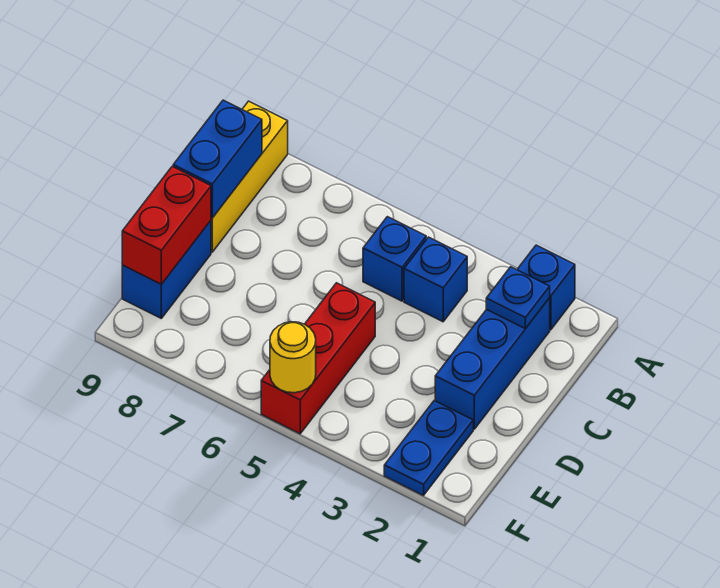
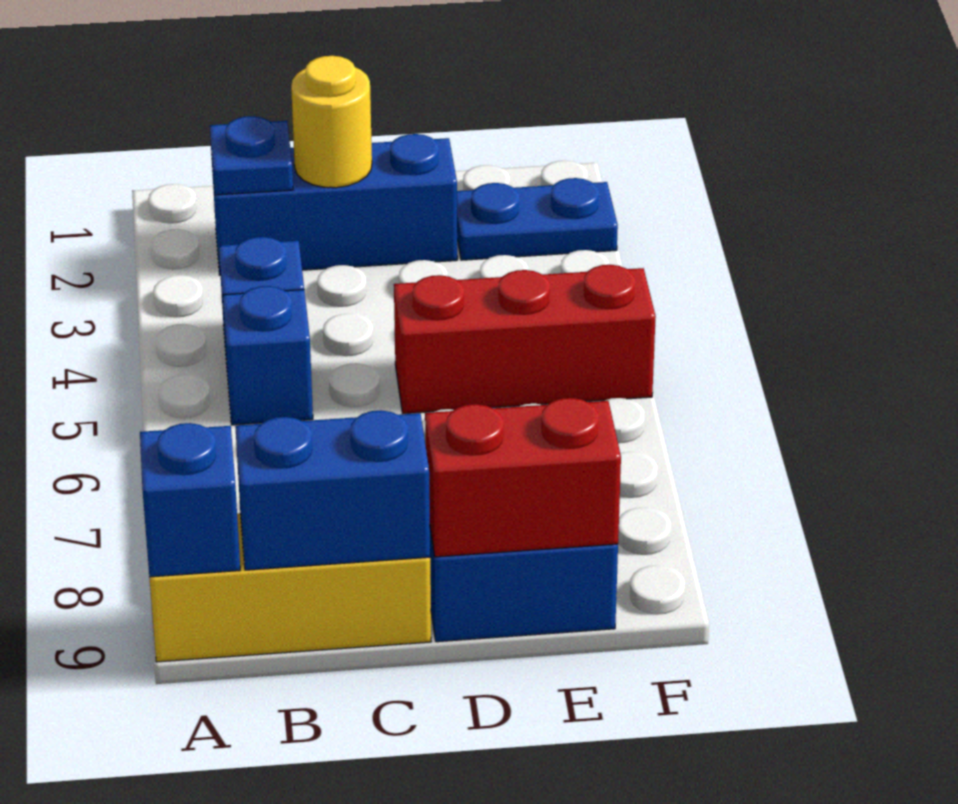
blue 1x1 brick [517,245,575,330] -> blue 1x1 brick moved to [140,423,240,577]
yellow 1x1 round brick [270,322,316,393] -> yellow 1x1 round brick moved to [291,56,372,188]

